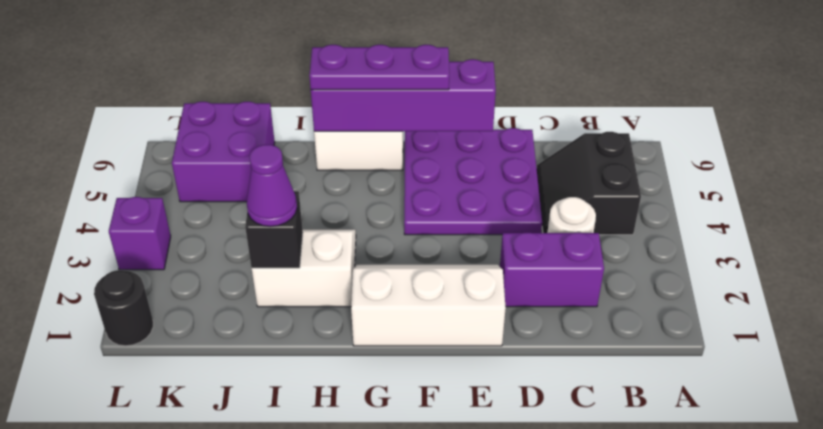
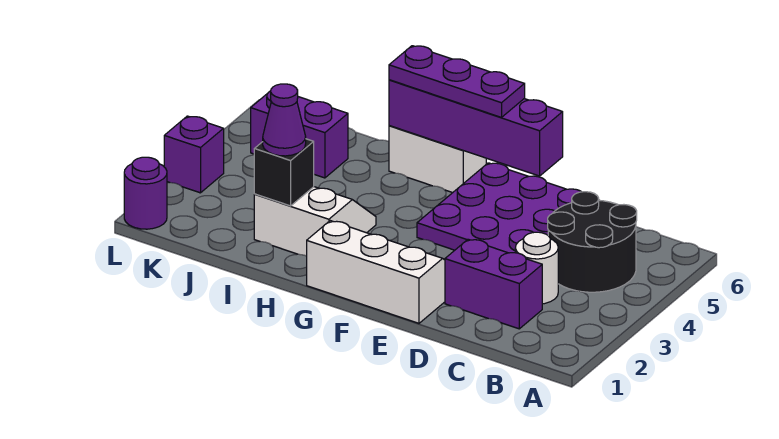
black 2x2 slope [537,132,641,235] -> black 2x2 round brick [548,192,637,292]
purple 2x2 brick [172,102,275,202] -> purple 1x2 brick [251,91,348,178]
black 1x1 round brick [94,270,153,346] -> purple 1x1 round brick [124,157,167,229]

